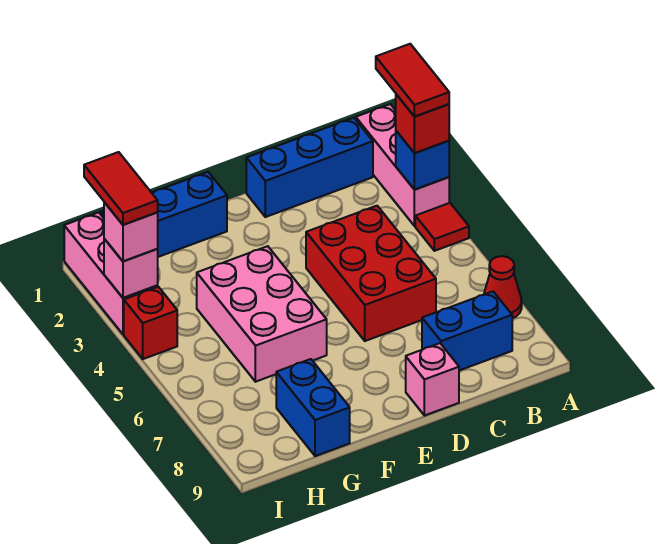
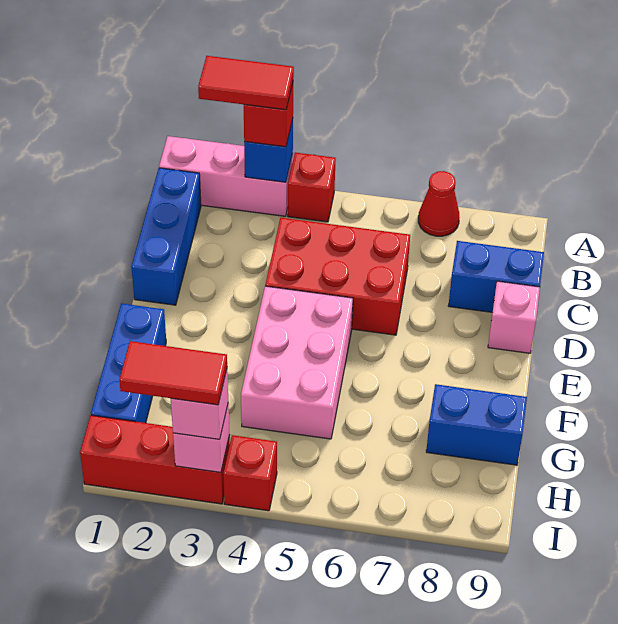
red 1x1 tile [415,203,469,251] -> red 1x1 brick [288,152,336,222]
blue 1x2 brick [422,291,512,370] -> blue 1x2 brick turned to [448,241,544,312]
pink 2x3 brick [197,246,327,382] -> pink 2x3 brick turned to [241,286,353,439]
pink 1x3 brick [64,212,158,334] -> red 1x3 brick [80,415,230,504]

